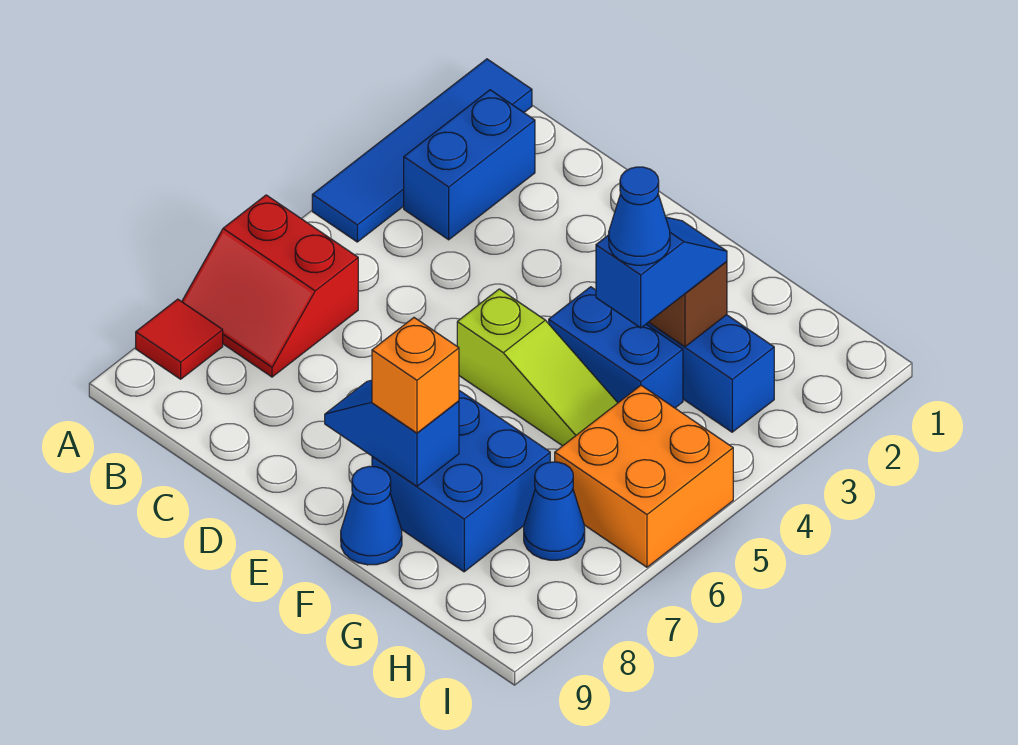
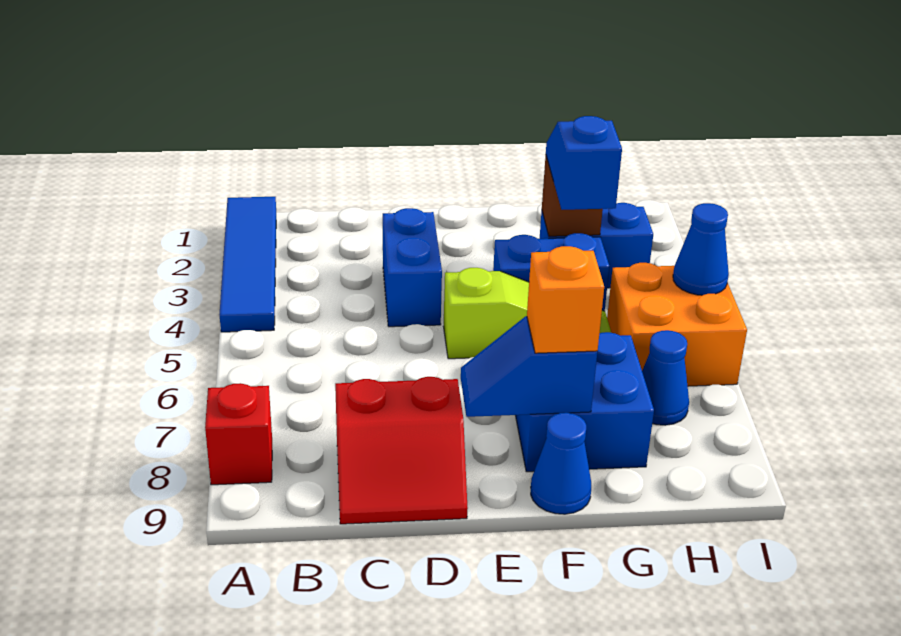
red 2x2 slope [182,195,358,377] -> red 2x2 slope moved to [335,377,468,524]
red 1x1 tile [136,299,223,379] -> red 1x1 brick [205,383,272,485]
blue 1x2 brick [404,90,535,240] -> blue 1x2 brick moved to [383,208,442,327]
blue 1x1 cone [609,167,670,265] -> blue 1x1 cone moved to [673,203,729,295]

